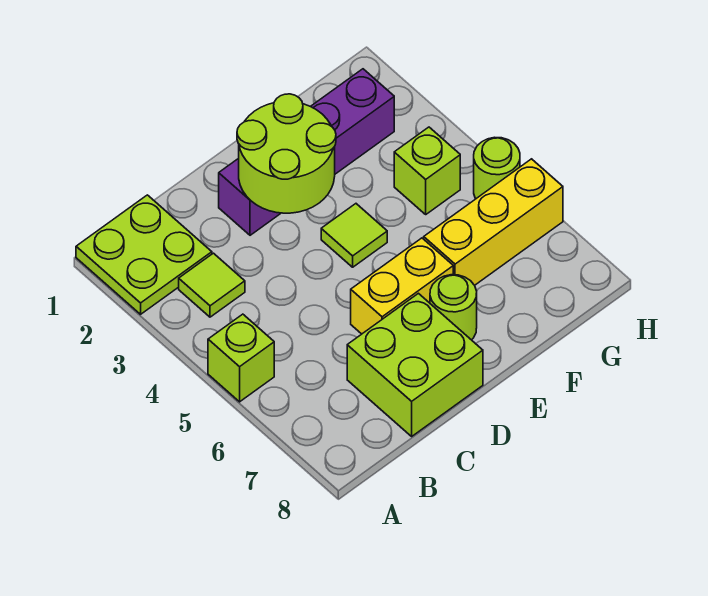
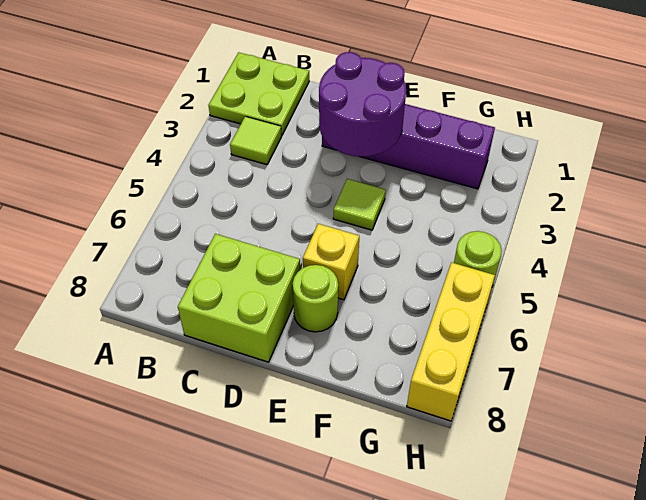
lime 1x1 brick [208,314,274,402] -> none
lime 2x2 round brick [237,94,336,213] -> purple 2x2 round brick [319,52,406,157]
yellow 1x2 brick [351,238,453,334] -> yellow 1x1 brick [303,224,359,300]
yellow 1x3 brick [424,159,563,285] -> yellow 1x3 brick turned to [407,262,495,421]
lime 1x1 brick [394,127,460,214] -> none

